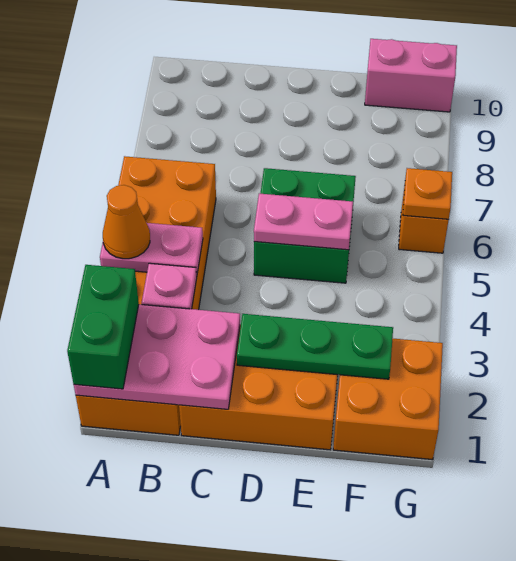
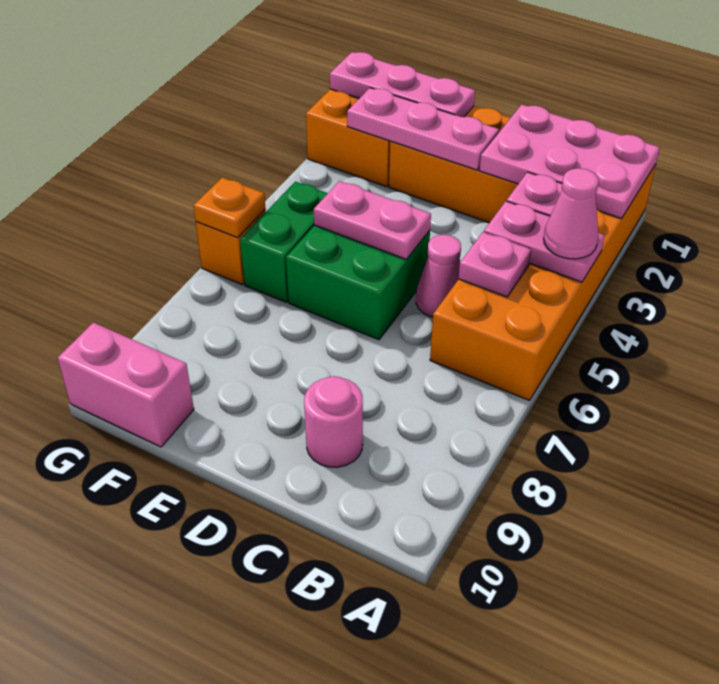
green 1x2 brick [67,265,139,389] -> green 1x2 brick moved to [240,182,328,302]
orange 1x1 cone [103,185,150,259] -> pink 1x1 cone [544,168,599,259]
none -> pink 1x1 plate [458,232,531,297]
none -> pink 1x1 cone [416,235,461,317]
none -> pink 1x1 round brick [304,376,363,467]
green 1x3 plate [237,314,393,379] -> pink 1x3 plate [347,88,499,170]
none -> pink 1x3 plate [330,52,475,117]

